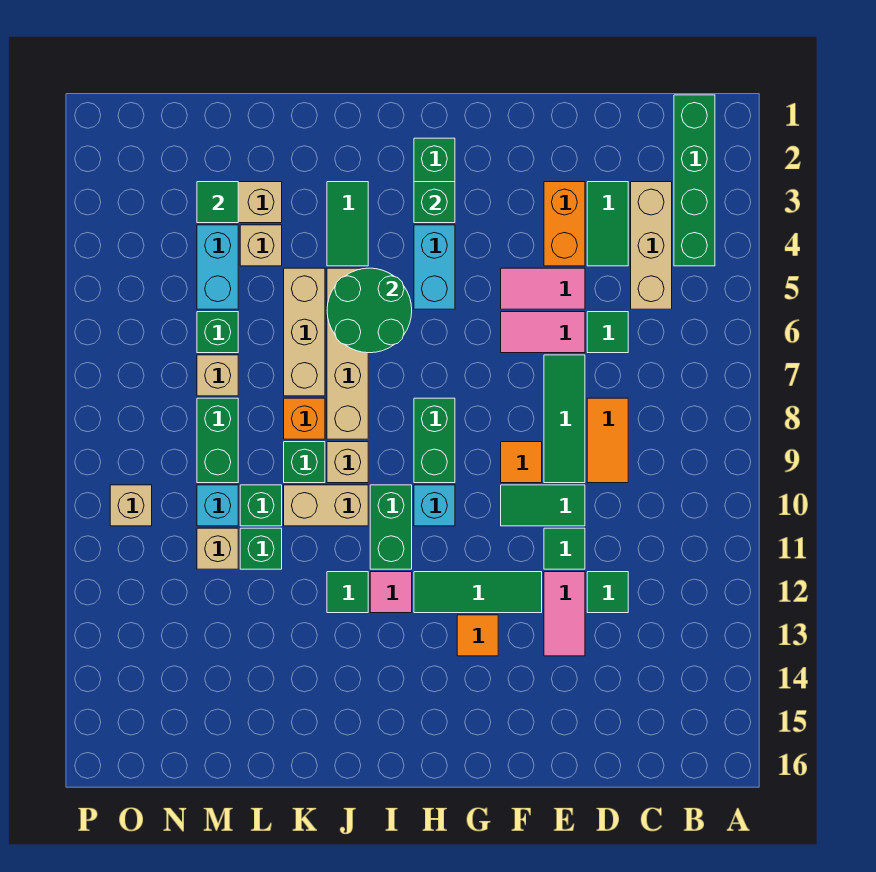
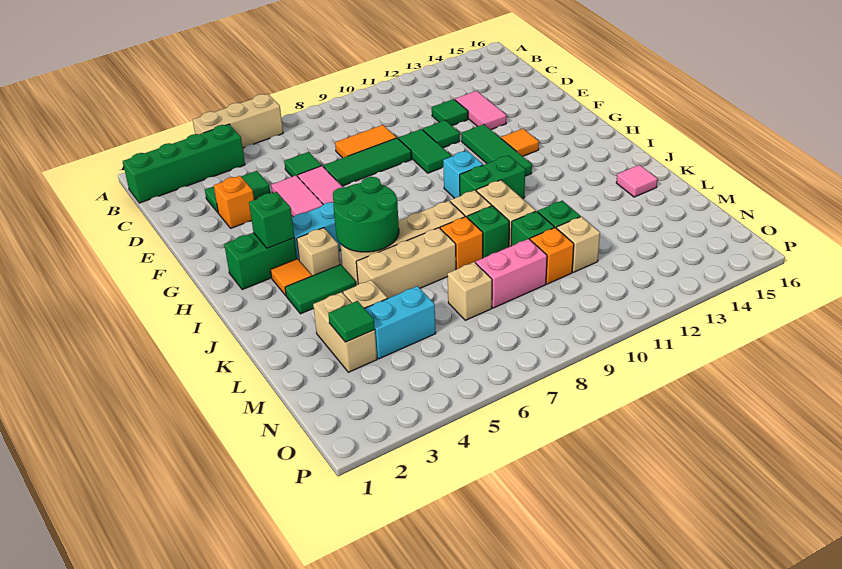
tan 1x3 brick [631,182,672,309] -> tan 1x3 brick moved to [193,94,283,148]
orange 1x2 brick [544,182,585,266] -> orange 1x1 brick [214,176,254,228]
pink 1x2 tile [544,572,585,656] -> pink 1x2 tile turned to [455,91,506,130]
orange 1x1 tile [501,442,542,483] -> orange 1x1 tile moved to [271,259,312,295]
green 1x2 brick [414,398,455,483] -> none
pink 1x1 tile [370,572,412,613] -> pink 1x1 tile moved to [616,165,657,197]
green 1x1 tile [327,572,368,613] -> none
green 1x1 brick [197,312,238,353] -> none
green 1x2 brick [197,398,238,483] -> pink 1x2 brick [476,239,547,308]
cyan 1x1 brick [197,485,238,526] -> orange 1x1 brick [530,228,574,284]
tan 1x1 brick [110,485,152,526] -> tan 1x1 brick moved to [297,228,340,276]

